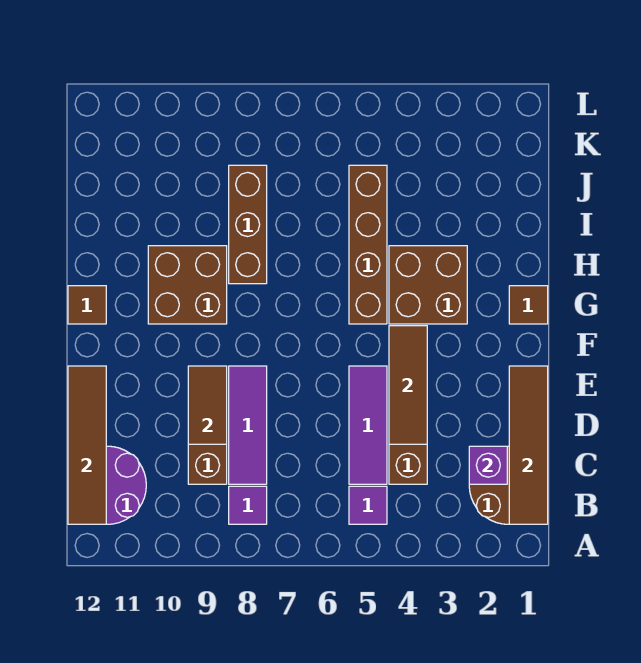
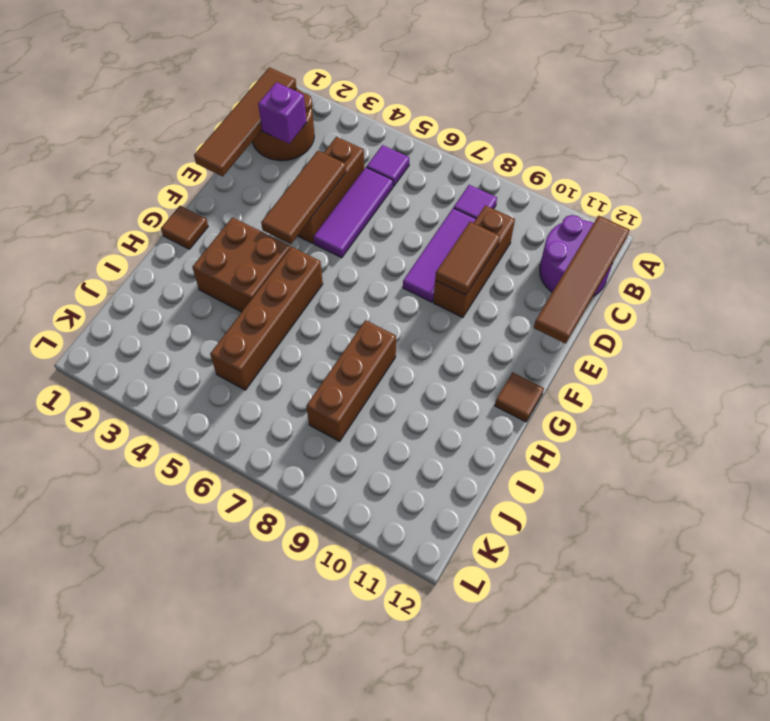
brown 2x2 brick [148,246,227,324] -> none

